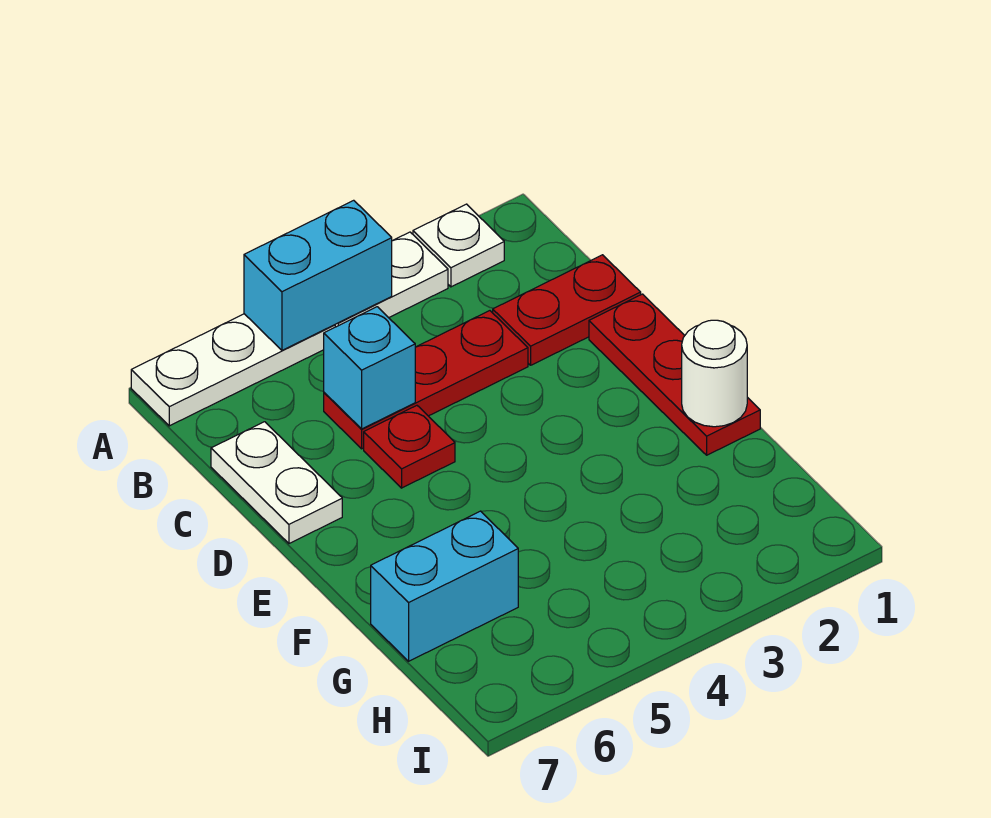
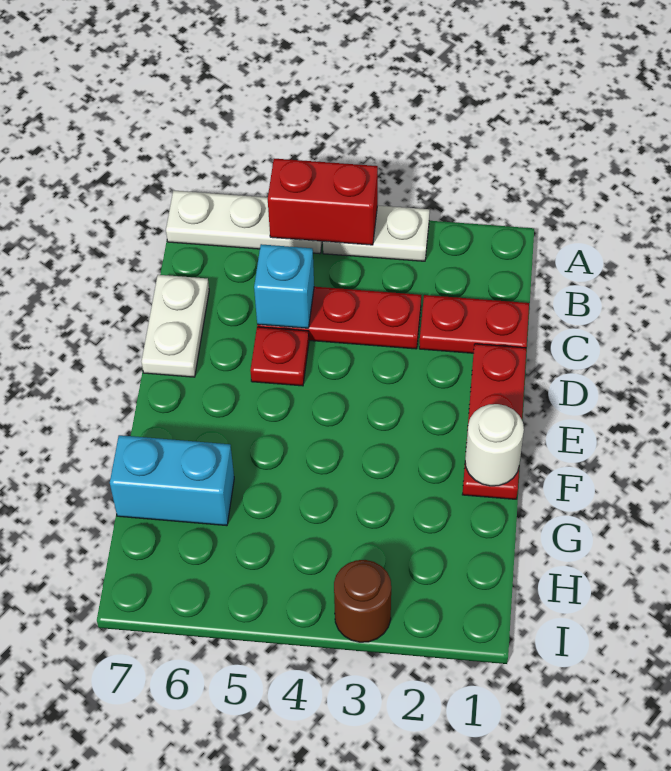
white 1x1 plate [413,204,504,287] -> none
cyan 1x2 brick [244,200,392,350] -> red 1x2 brick [268,159,378,245]
none -> brown 1x1 round brick [334,560,391,642]

